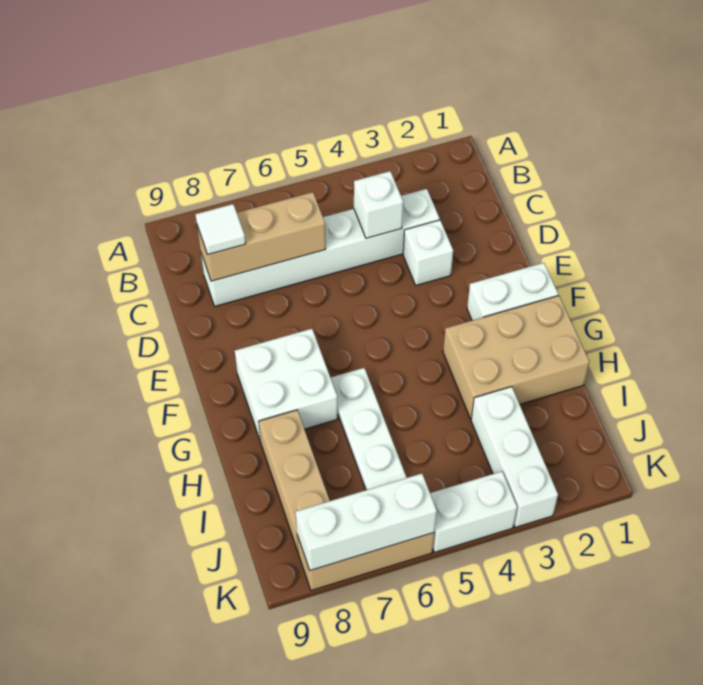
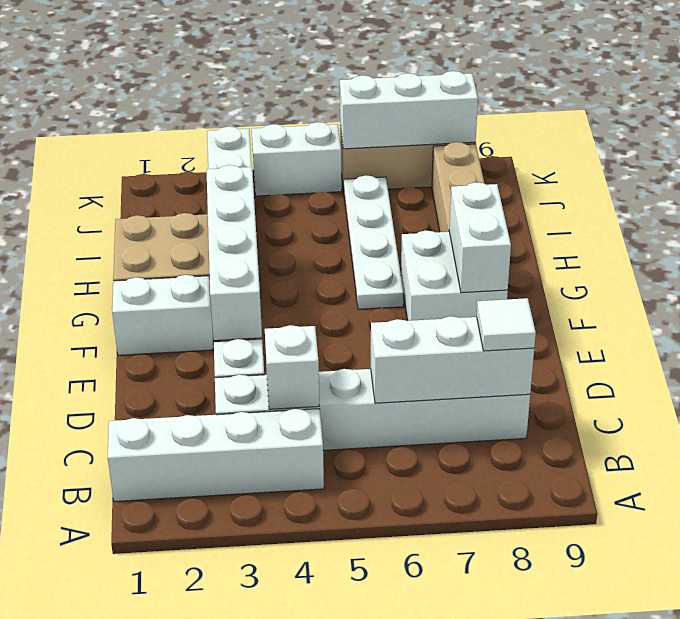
none -> white 1x4 brick [108,409,324,501]
tan 1x3 brick [197,192,326,281] -> white 1x3 brick [371,316,534,403]
none -> white 1x4 brick [207,165,262,340]
none -> white 1x2 brick [449,182,511,293]

